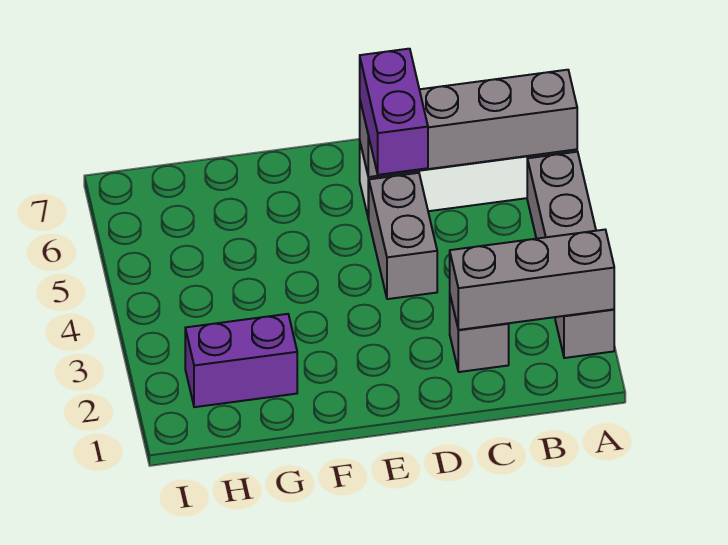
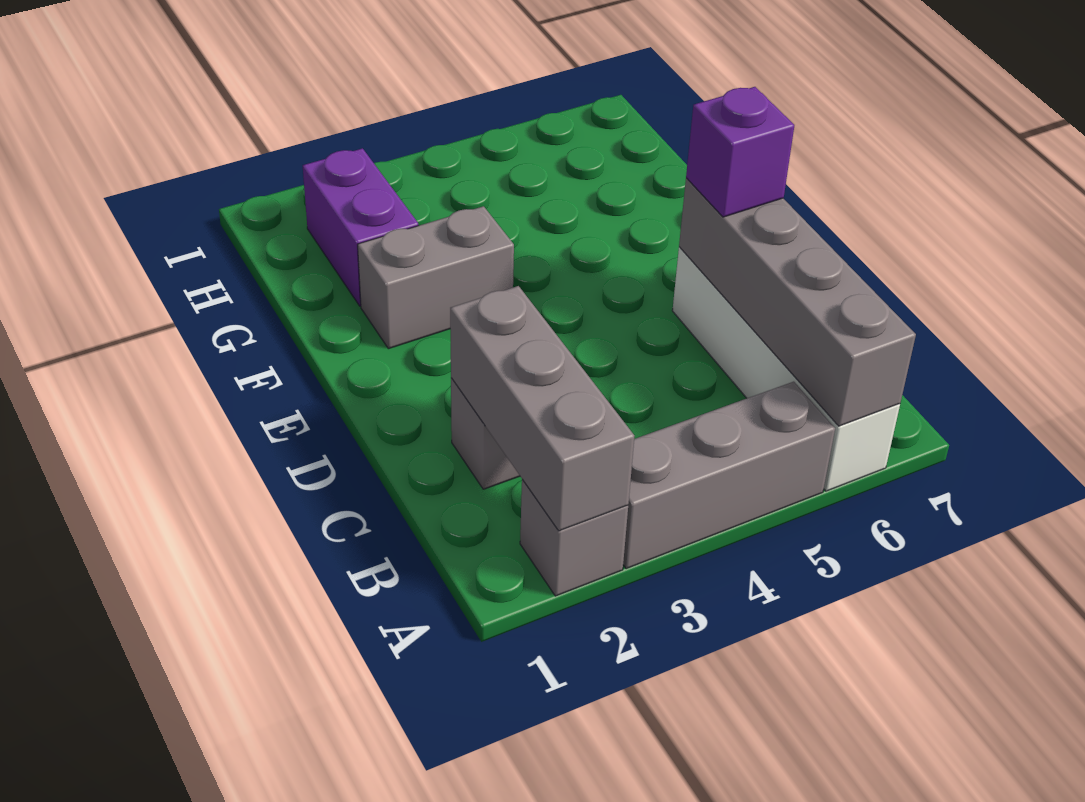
grey 1x2 brick [369,173,437,299] -> grey 1x2 brick moved to [358,206,514,349]
purple 1x2 brick [360,49,428,175] -> purple 1x1 brick [686,87,794,217]

